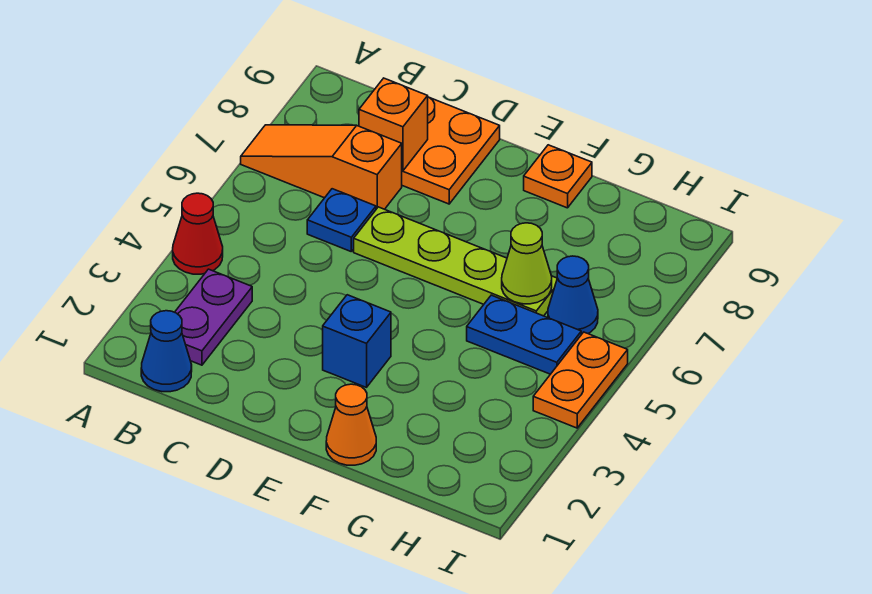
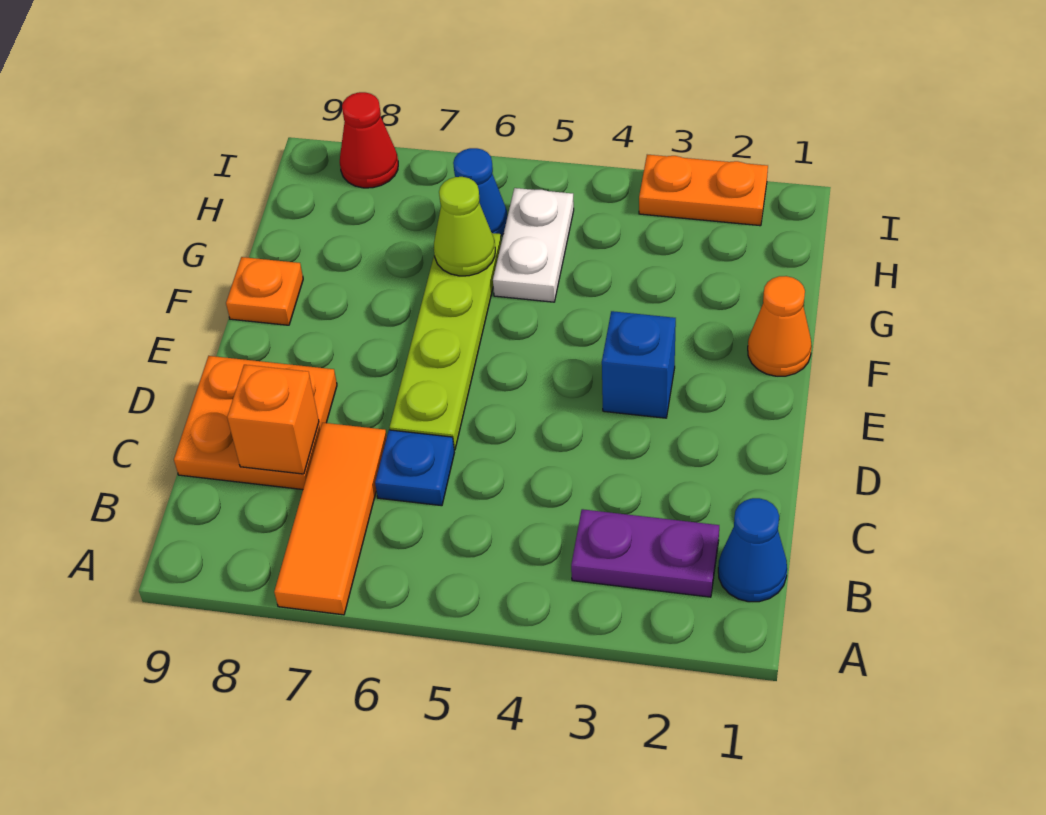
red 1x1 cone [173,193,223,274] -> red 1x1 cone moved to [340,92,398,188]
orange 1x3 slope [241,125,402,209] -> orange 1x3 tile [274,423,387,615]
blue 1x2 plate [467,295,581,374] -> white 1x2 plate [493,188,574,302]
orange 1x2 plate [533,332,628,428] -> orange 1x2 plate moved to [639,155,768,226]

